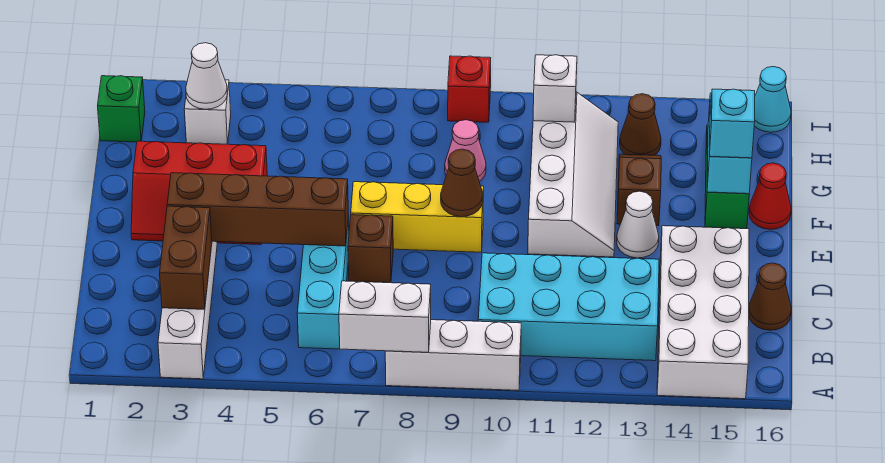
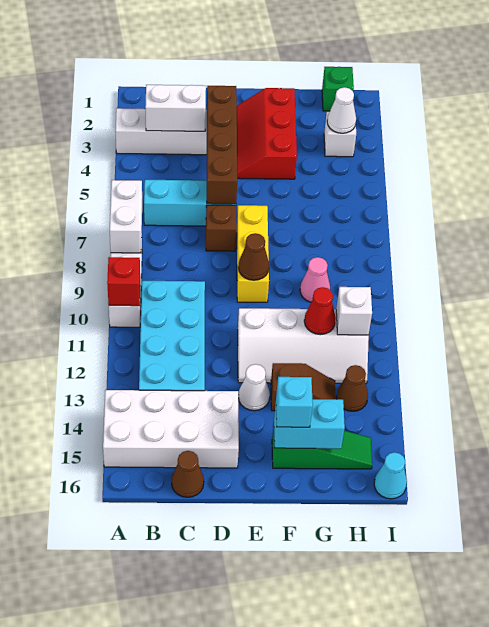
brown 1x2 brick [160,206,212,309] -> white 1x2 brick [145,85,206,131]
red 1x1 cone [749,163,791,229] -> red 1x1 cone moved to [304,287,336,335]
red 1x1 brick [448,56,491,122] -> red 1x1 brick moved to [107,257,140,306]

